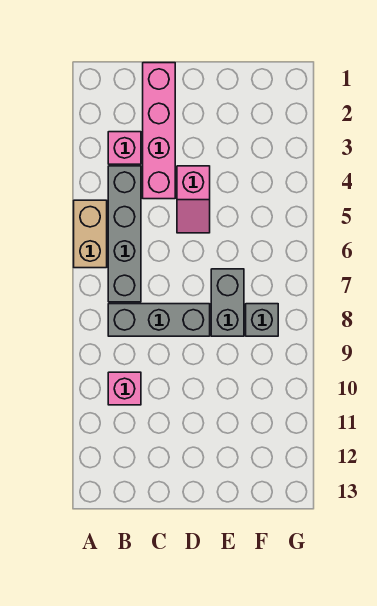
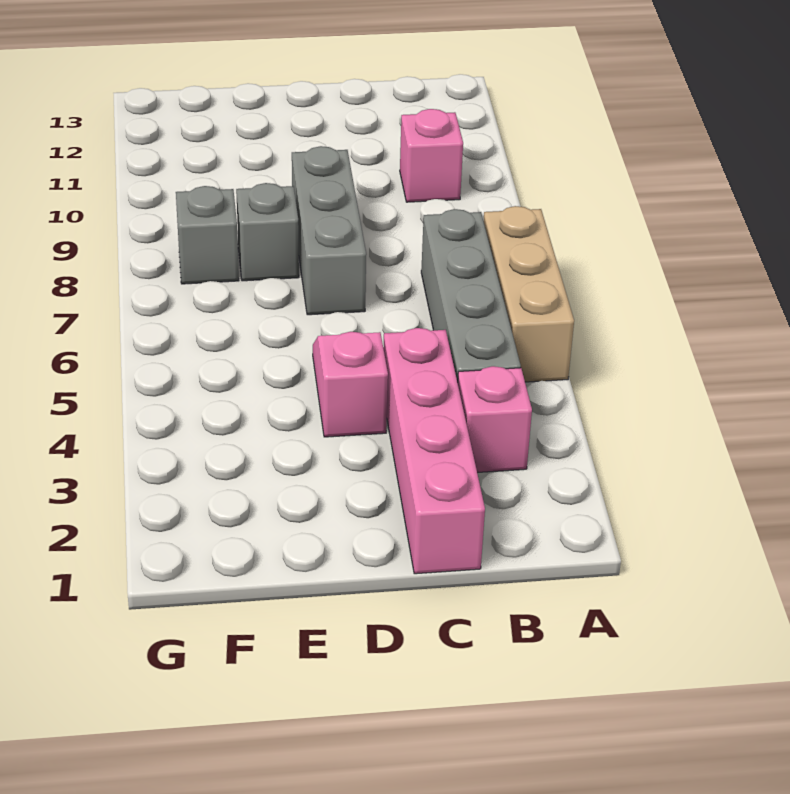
tan 1x2 brick [74,200,107,268] -> tan 1x3 brick [484,206,574,382]
grey 1x3 brick [108,304,210,336] -> grey 1x3 brick turned to [292,146,366,315]
grey 1x2 brick [211,269,244,336] -> grey 1x1 brick [236,183,299,281]

